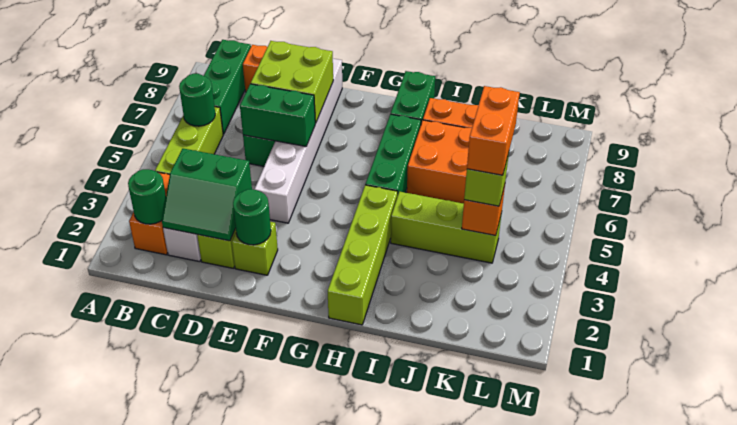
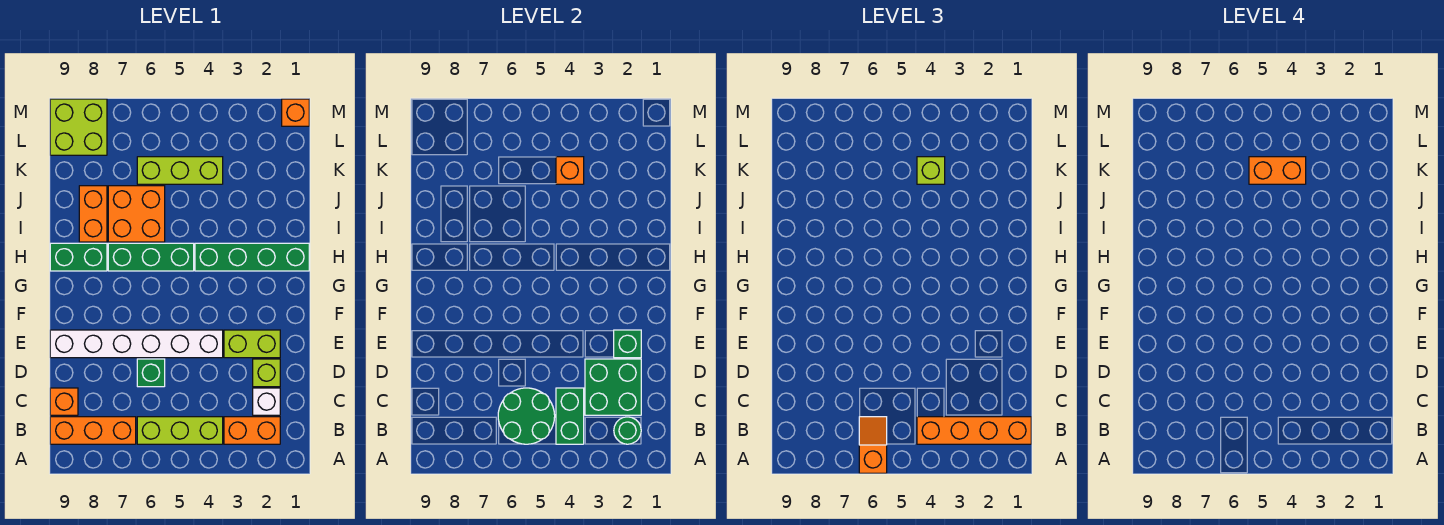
none -> orange 1x2 slope [859,417,887,473]
none -> orange 1x4 brick [917,417,1031,444]
green 1x1 round brick [179,74,215,126] -> green 2x2 round brick [498,388,555,444]
green 1x3 brick [204,40,251,134] -> orange 1x3 brick [50,417,136,444]
green 2x2 slope [162,149,252,241] -> green 2x2 brick [585,359,641,415]
green 1x2 brick [240,84,315,146] -> green 1x2 brick moved to [556,388,584,444]
lime 2x2 brick [251,41,333,123] -> lime 2x2 brick moved to [50,99,107,155]
lime 1x1 brick [232,222,278,275] -> lime 1x2 brick [224,330,280,358]
green 1x1 round brick [233,189,271,245] -> green 1x1 brick [614,330,641,358]
lime 1x4 brick [328,185,398,325] -> green 1x4 brick [195,243,309,271]
lime 1x3 brick [391,192,502,263] -> lime 1x3 brick turned to [137,157,223,184]
none -> orange 1x1 brick [282,99,309,126]

